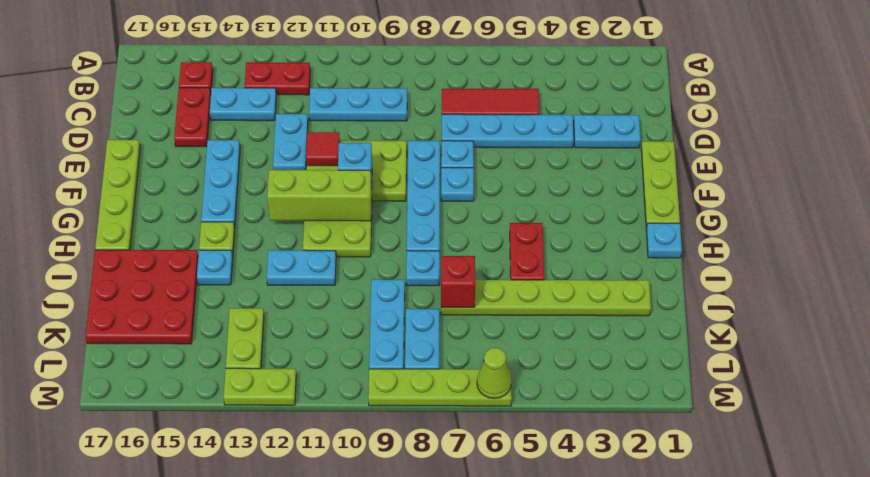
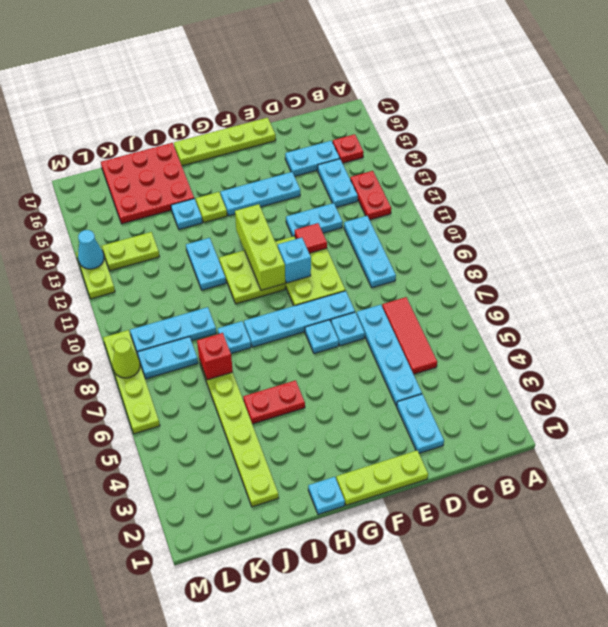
red 1x2 plate [174,88,211,147] -> cyan 1x2 plate [285,141,340,176]
lime 1x1 cone [477,348,511,399] -> lime 1x1 cone moved to [113,338,140,378]
none -> cyan 1x1 cone [78,230,104,269]

